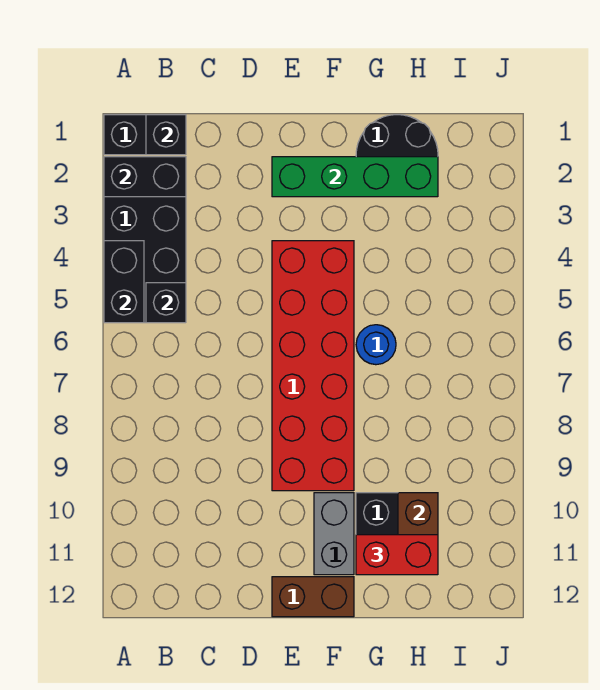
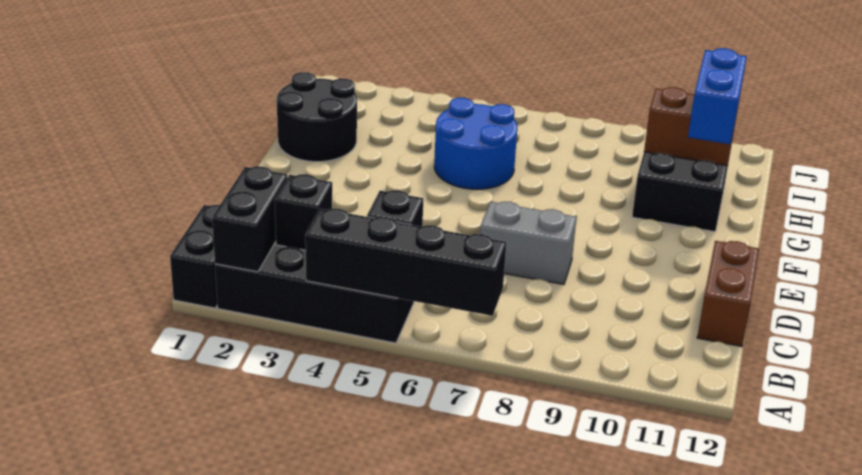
black 1x2 brick [104,241,144,323] -> black 1x4 brick [305,208,506,316]
black 1x1 brick [146,115,186,155] -> black 1x1 brick moved to [275,174,332,250]
green 1x4 brick [272,157,438,197] -> none
red 2x6 brick [272,241,354,491] -> none
brown 1x2 brick [272,577,354,617] -> brown 1x2 brick moved to [697,241,759,346]
grey 1x2 brick [314,493,354,575] -> grey 1x2 brick moved to [480,202,576,284]
blue 1x1 round brick [356,325,396,365] -> blue 2x2 round brick [434,98,517,189]
red 1x2 brick [356,535,438,575] -> blue 1x2 brick [688,48,747,144]

